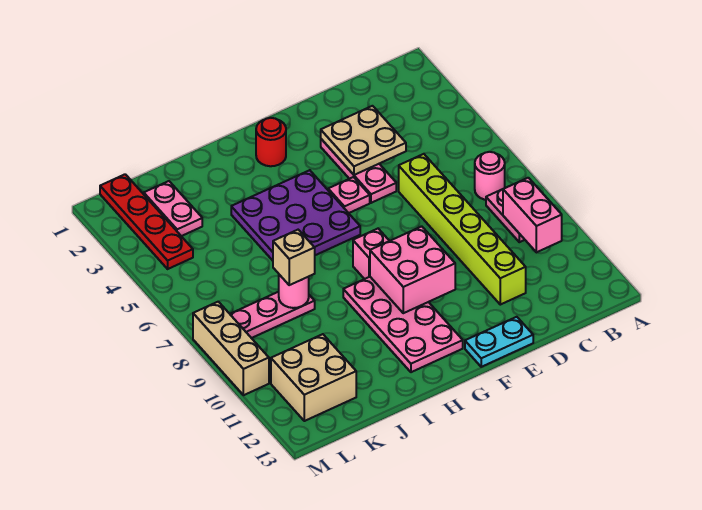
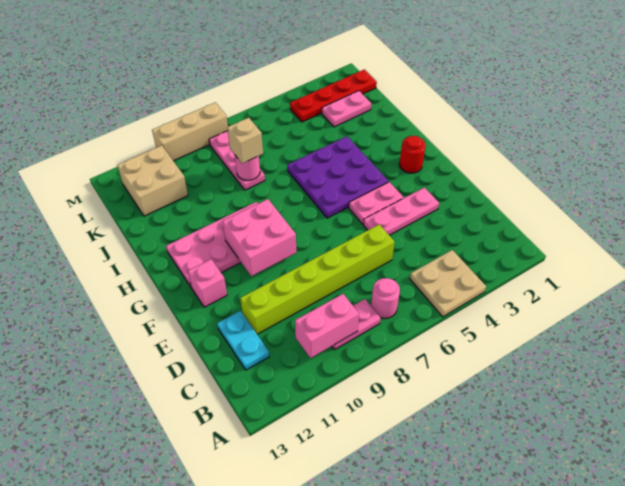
tan 2x2 plate [321,106,406,175] -> tan 2x2 plate moved to [410,250,486,317]
cyan 1x2 plate [465,317,533,367] -> cyan 1x2 plate moved to [217,311,269,370]
pink 1x1 plate [328,177,370,213] -> pink 1x2 plate [349,182,404,224]
pink 1x1 brick [353,229,389,279] -> pink 1x1 brick moved to [188,259,227,307]

